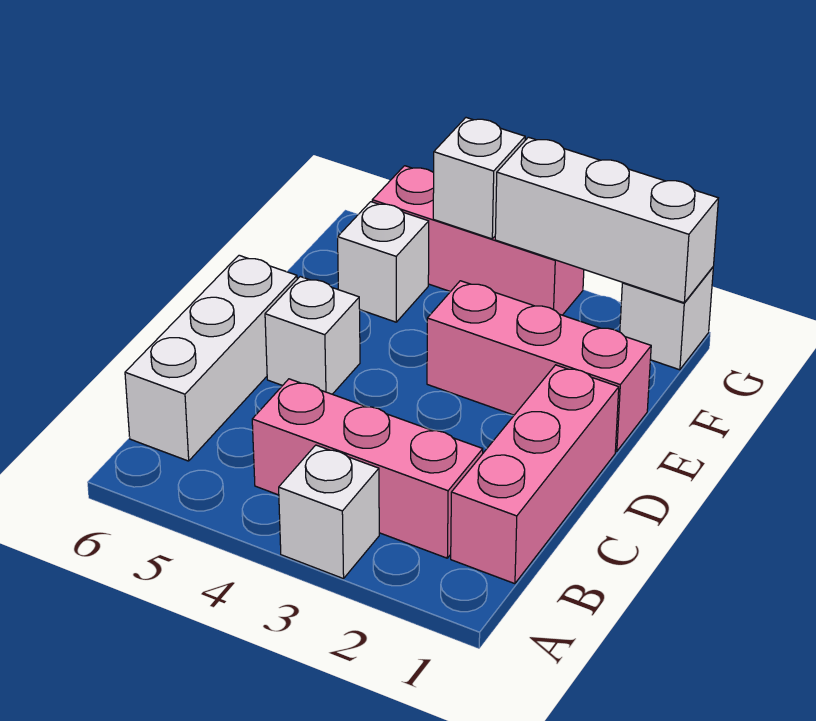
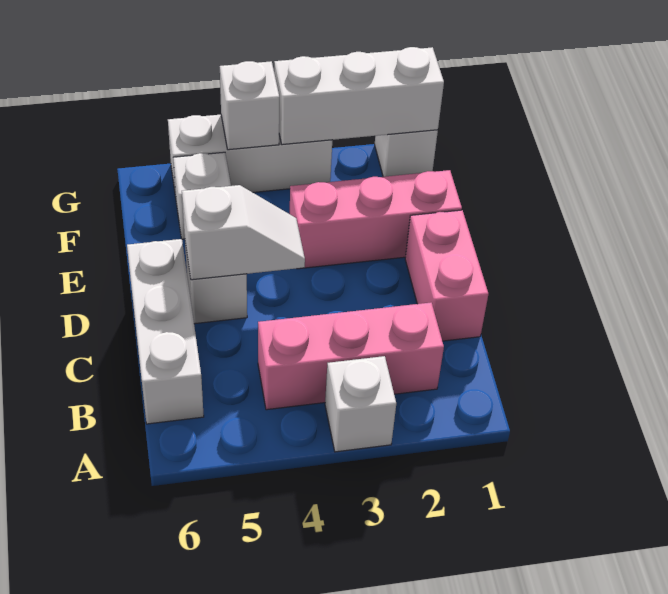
pink 1x3 brick [451,365,619,584] -> pink 1x2 brick [405,210,488,341]
none -> white 1x2 slope [182,185,305,280]
pink 1x3 brick [372,166,584,315] -> white 1x3 brick [168,115,332,197]

